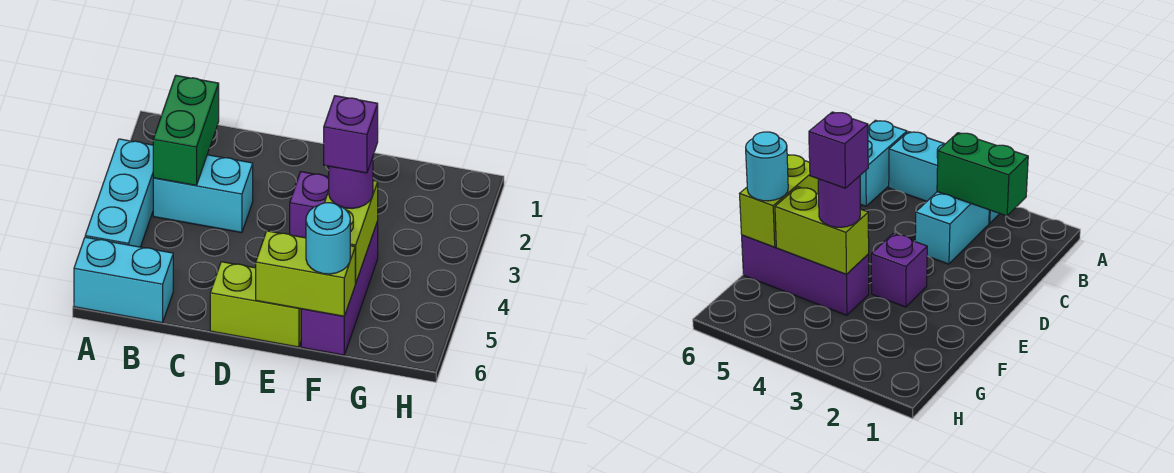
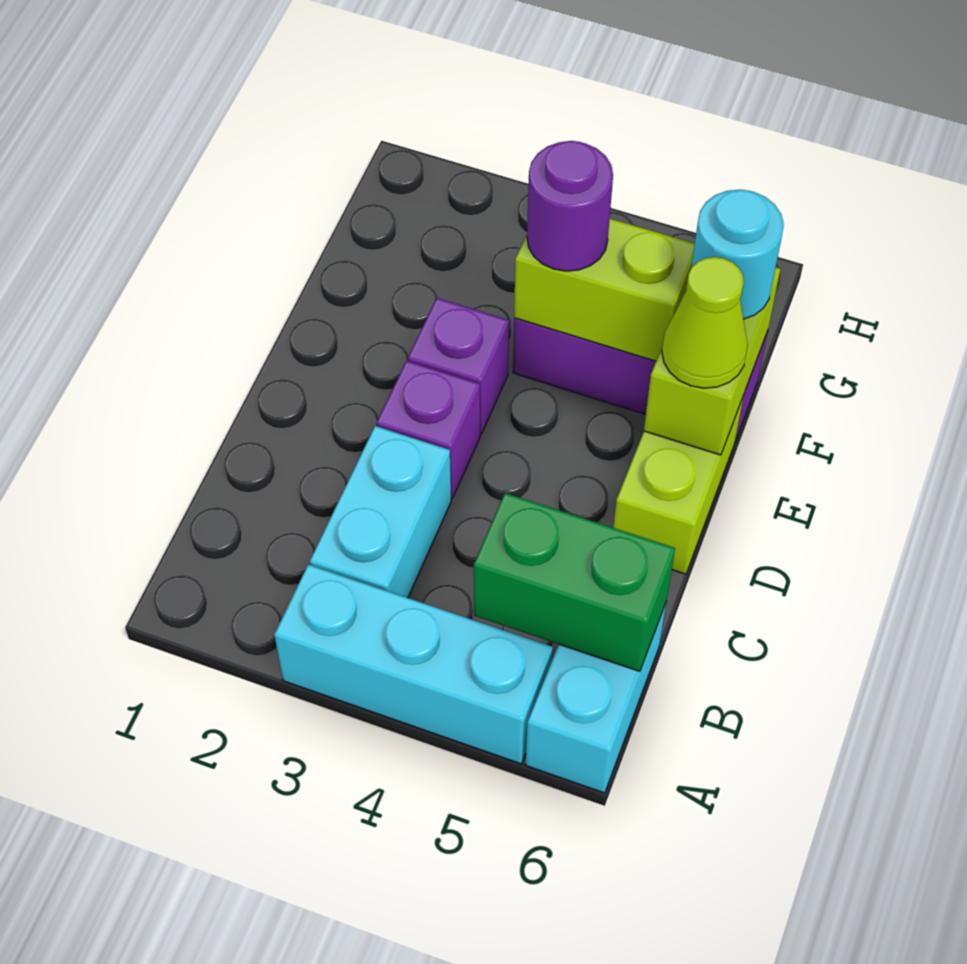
green 1x2 brick [153,76,219,185] -> green 1x2 brick moved to [474,493,675,671]
none -> lime 1x1 cone [662,257,748,388]
purple 1x1 brick [324,96,378,173] -> purple 1x1 brick moved to [376,361,480,498]

